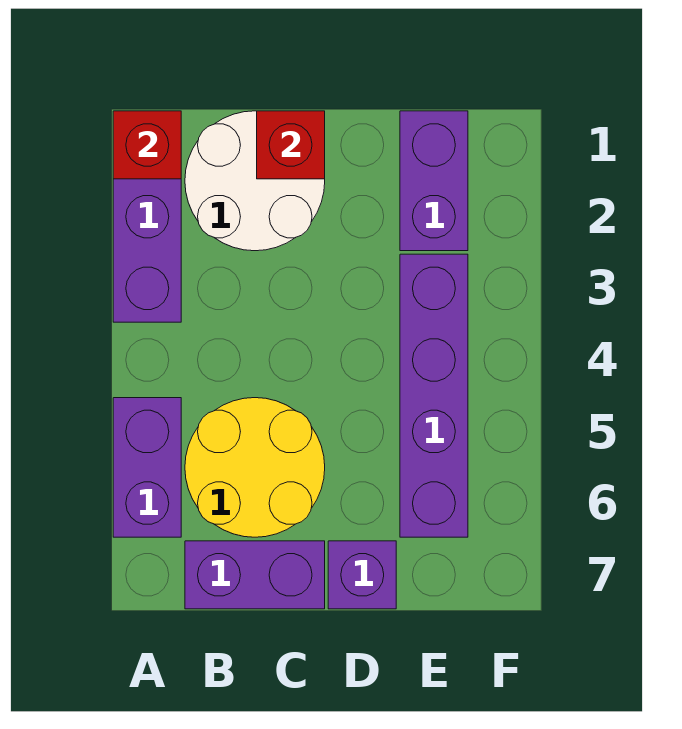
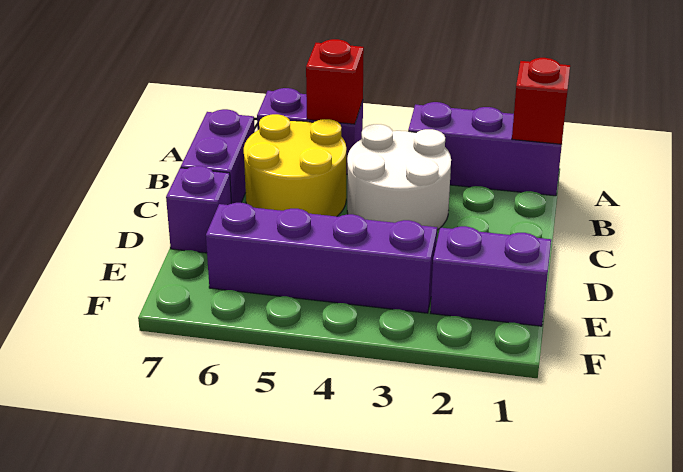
white 2x2 round brick [185,111,325,251] -> white 2x2 round brick moved to [347,124,451,230]
red 1x1 brick [257,111,325,179] -> red 1x1 brick moved to [306,39,364,124]

